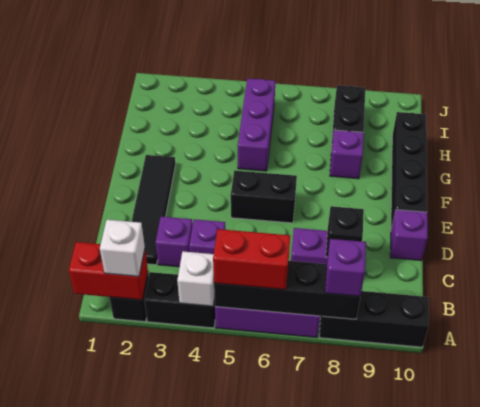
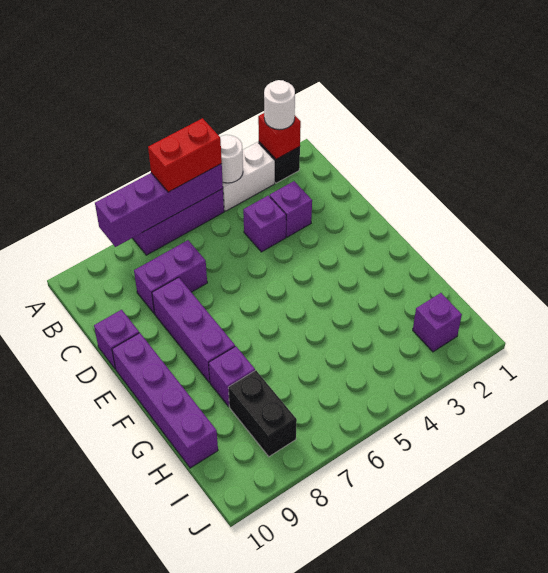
red 1x2 brick [69,242,148,300] -> red 1x1 brick [258,113,301,159]
white 1x1 brick [100,220,145,276] -> white 1x1 round brick [264,80,295,130]
black 1x2 brick [144,272,215,328] -> white 1x2 brick [223,142,275,211]
white 1x1 brick [177,251,214,306] -> white 1x1 round brick [220,135,243,183]
black 1x4 brick [214,261,360,319] -> purple 1x4 brick [95,164,223,247]
black 1x3 brick [319,291,429,347] -> none
purple 1x1 brick [325,239,366,296] -> purple 1x1 brick moved to [413,293,462,352]
black 1x4 tile [132,155,175,265] -> none
black 1x1 brick [326,206,364,257] -> none
black 1x2 brick [231,170,297,223] -> none
black 1x4 brick [391,112,427,229] -> purple 1x4 brick [112,333,218,468]
purple 1x3 brick [238,78,275,171] -> purple 1x3 brick moved to [152,277,235,382]

